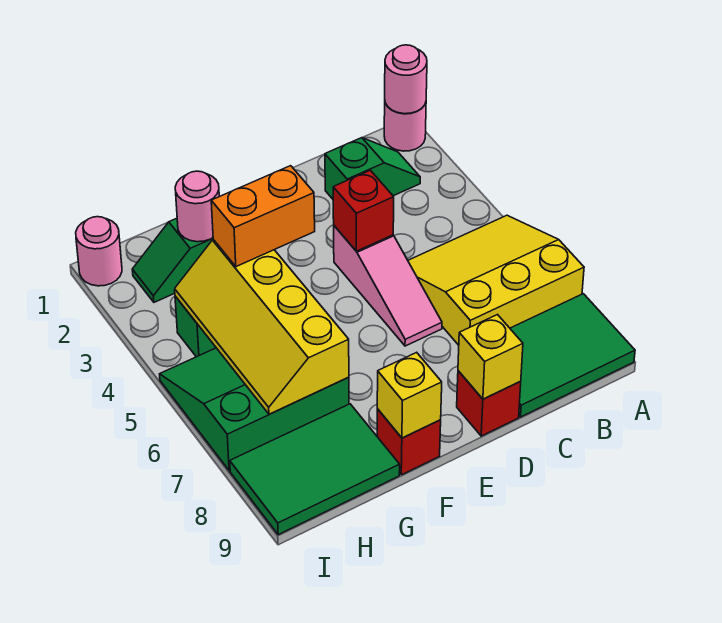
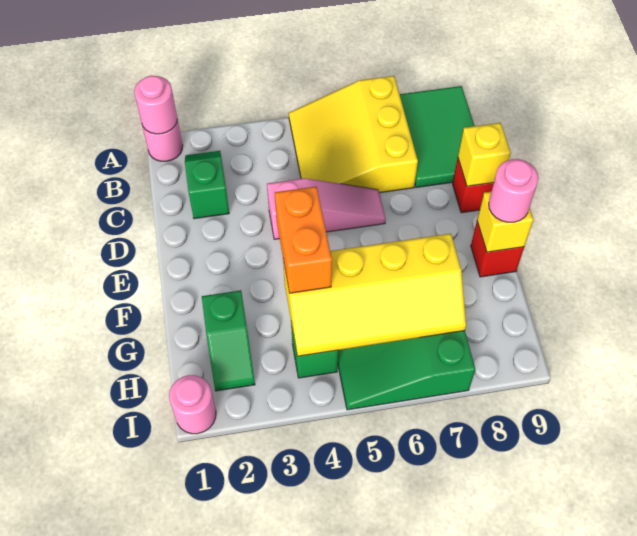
red 1x1 brick [333,170,394,251] -> none
pink 1x1 round brick [175,171,219,242] -> pink 1x1 round brick moved to [489,159,539,222]
green 2x3 tile [230,404,400,535] -> none

